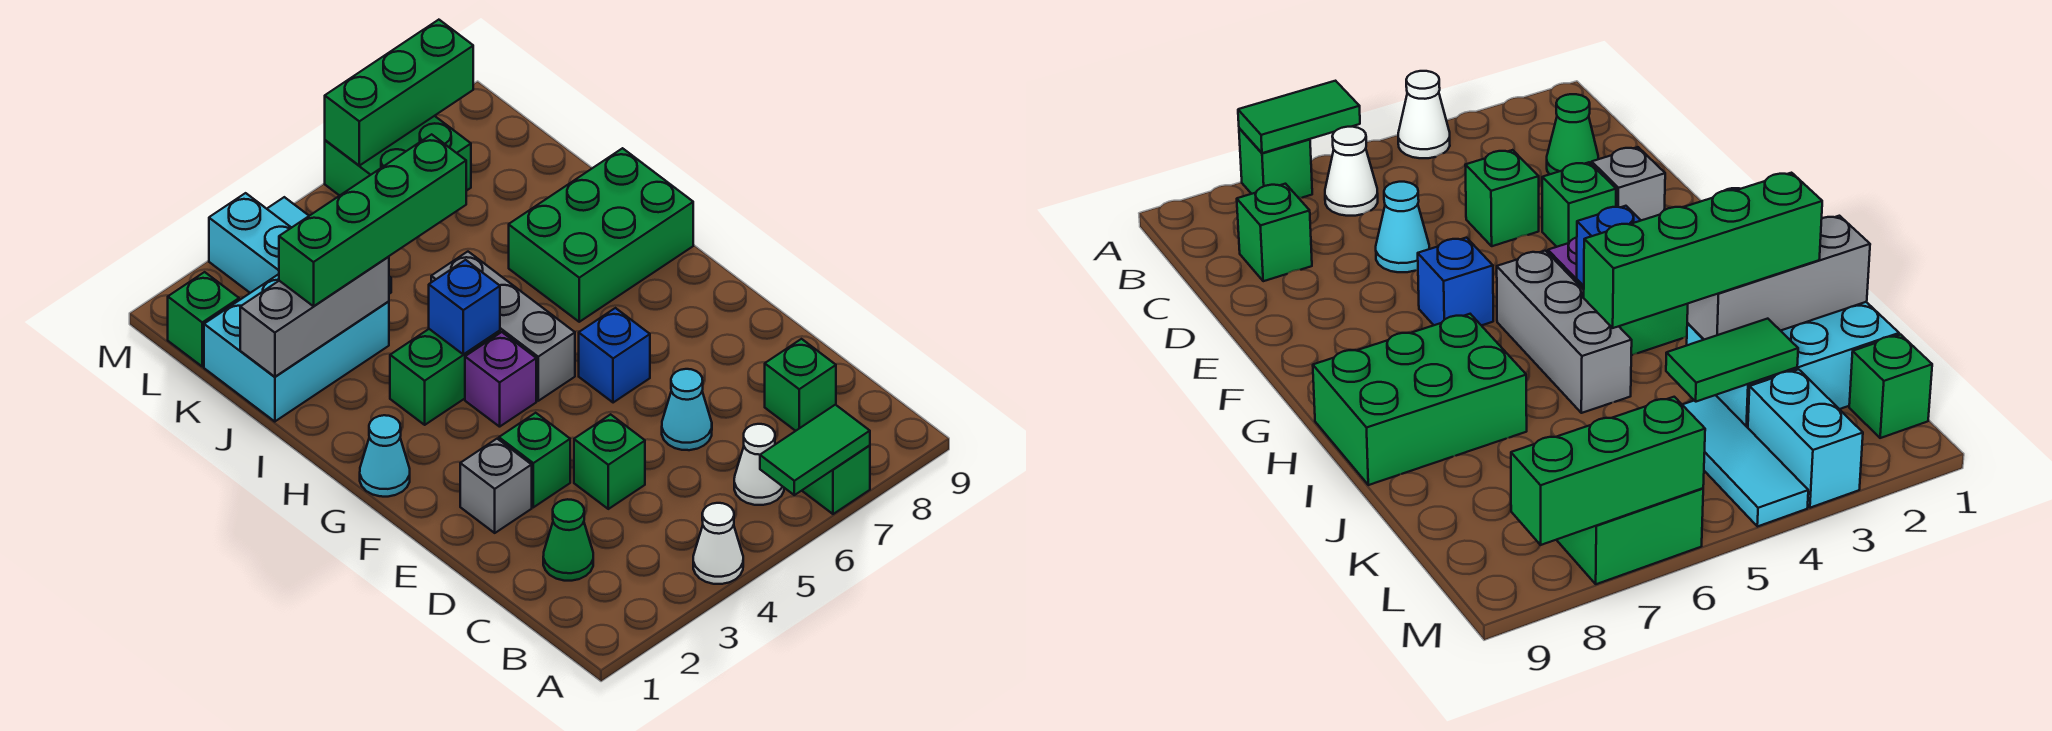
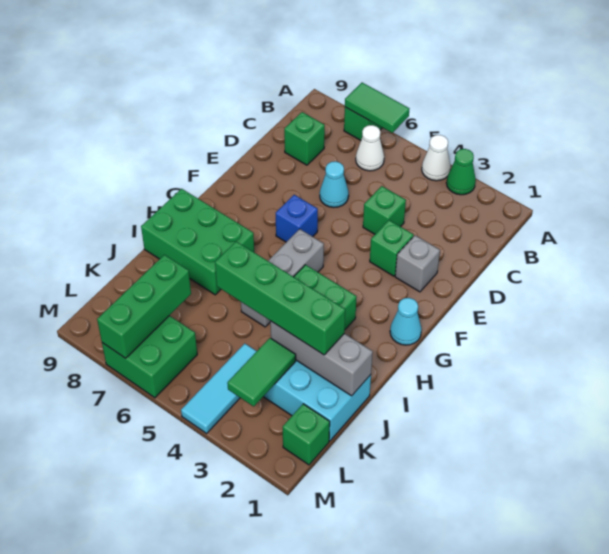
green 1x1 cone [543,499,593,581] -> green 1x1 cone moved to [446,149,476,195]
purple 1x1 brick [465,332,536,427] -> none
blue 1x1 brick [429,260,500,355] -> none
green 1x2 tile [1666,319,1798,402] -> green 1x2 tile turned to [227,338,296,406]
cyan 1x2 brick [209,193,291,293] -> none
green 1x3 brick [325,20,473,166] -> green 1x3 brick turned to [97,255,191,358]

